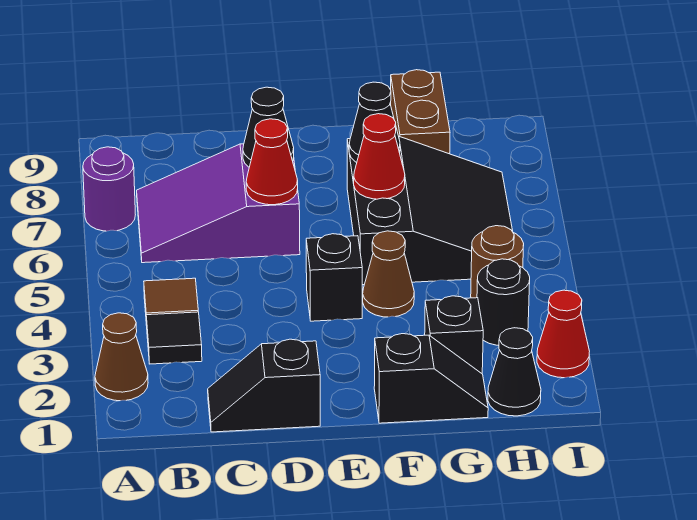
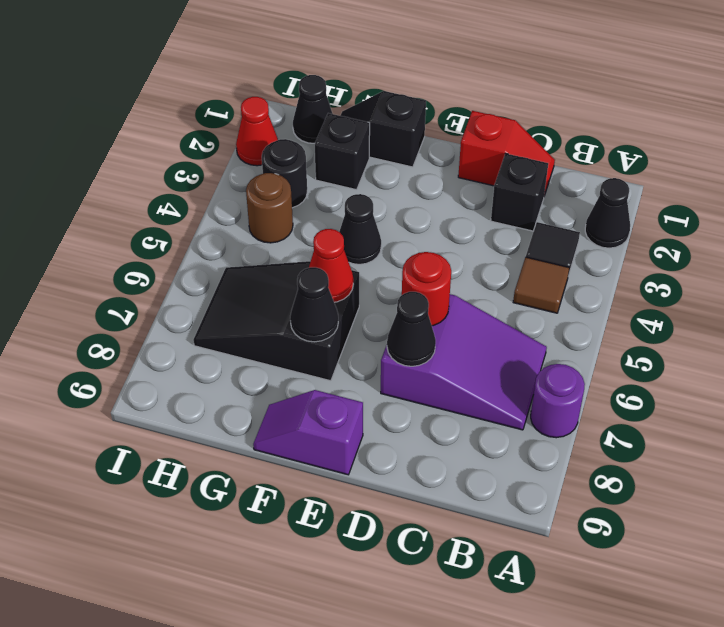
brown 1x1 cone [95,313,148,401] -> black 1x1 cone [585,178,630,248]
black 1x2 slope [208,339,320,432] -> red 1x2 slope [458,111,555,196]
red 1x1 cone [246,119,298,205] -> red 1x1 round brick [402,252,451,326]
black 1x1 brick [306,234,362,321] -> black 1x1 brick moved to [491,153,548,231]
none -> purple 1x2 slope [253,390,363,475]
brown 1x1 cone [363,231,414,317] -> black 1x1 cone [339,194,381,264]
black 3x3 slope [347,136,513,285] -> black 2x3 slope [193,261,359,381]
brown 1x2 brick [391,70,450,154] -> none

